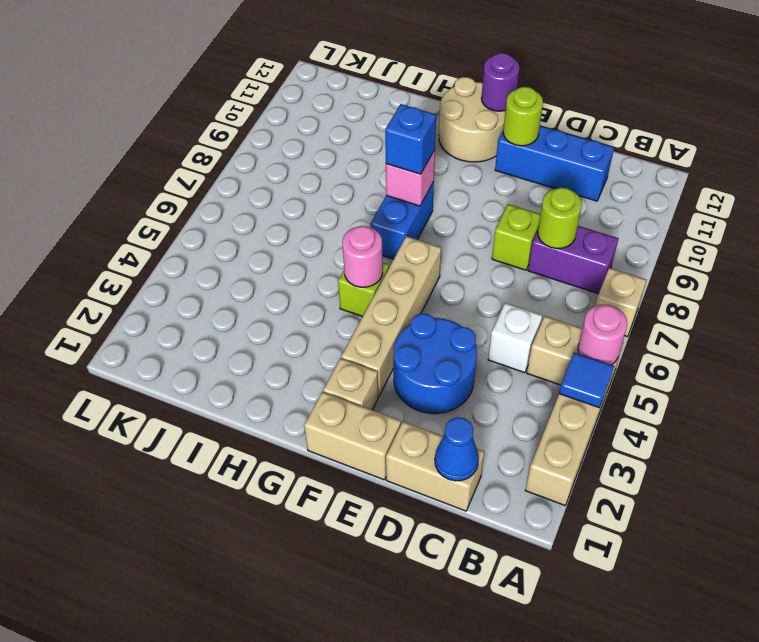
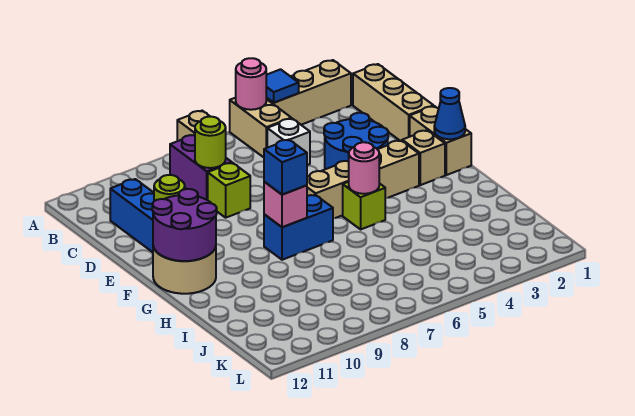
tan 1x2 brick [386,422,484,511] -> tan 1x3 brick [353,64,434,141]
blue 1x1 cone [435,417,479,481] -> blue 1x1 cone moved to [434,88,465,139]
purple 1x1 round brick [481,53,520,111] -> purple 2x2 round brick [152,189,217,261]

